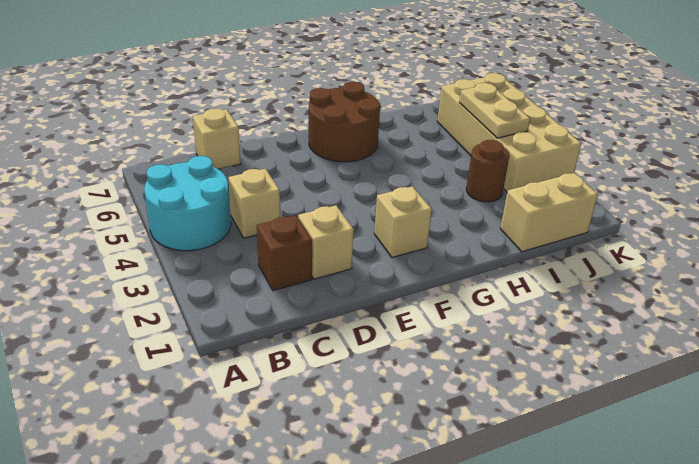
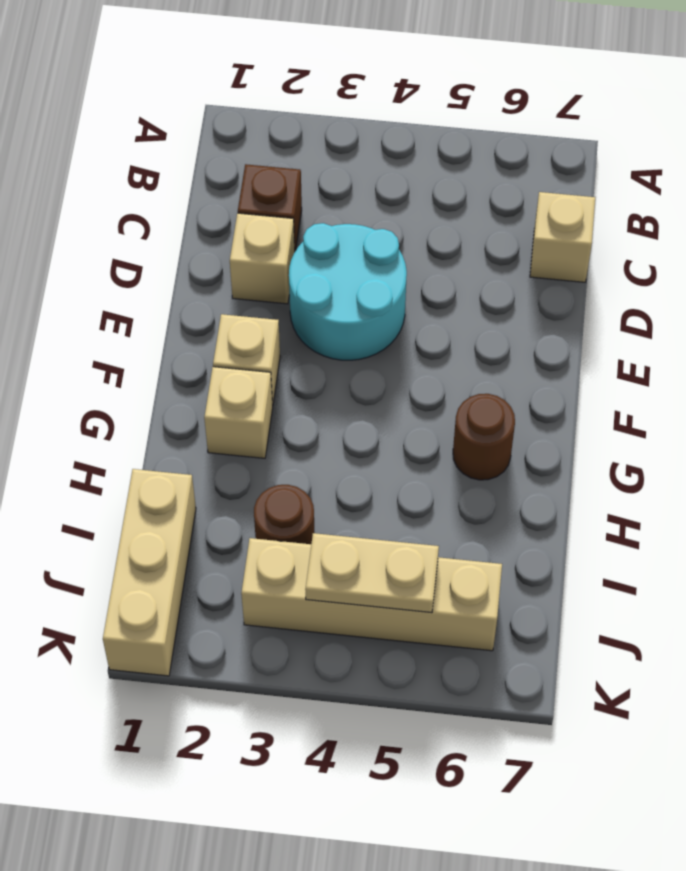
cyan 2x2 round brick [144,156,231,251] -> cyan 2x2 round brick moved to [289,223,407,360]
tan 1x1 brick [228,169,280,238] -> tan 1x1 brick moved to [204,367,273,458]
brown 2x2 round brick [309,82,380,162] -> brown 1x1 round brick [453,394,515,480]
tan 1x2 brick [500,173,598,252] -> tan 1x3 brick [103,469,196,676]
tan 2x4 brick [437,73,581,192] -> tan 1x4 brick [241,538,502,651]

